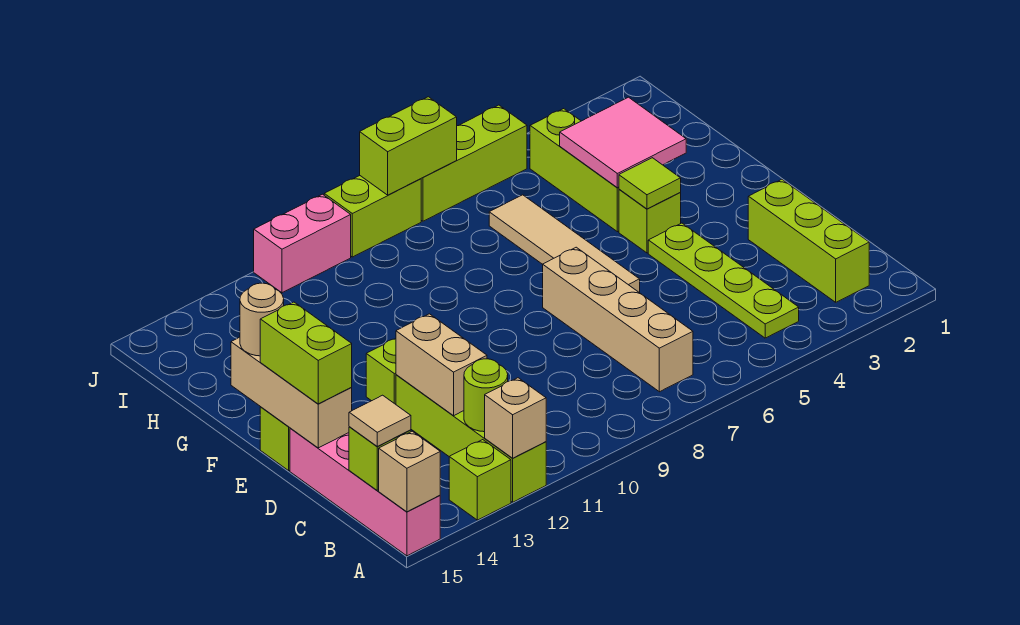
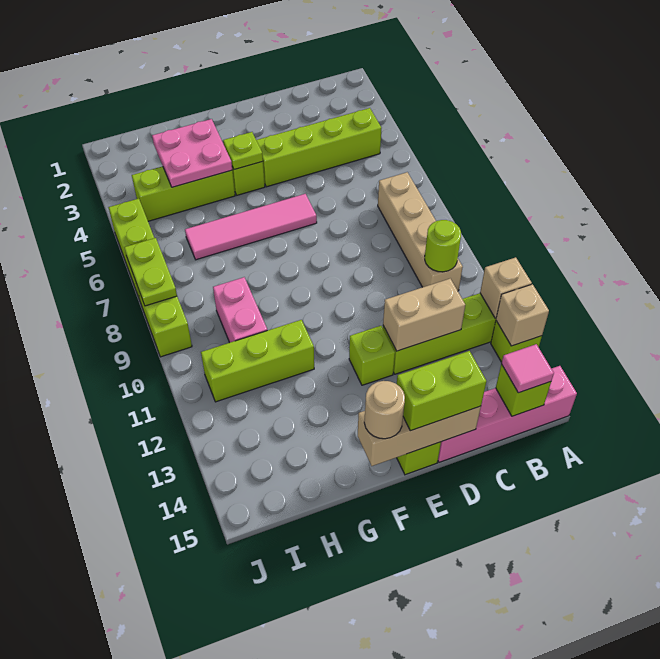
tan 1x1 brick [379,431,440,512] -> tan 1x1 brick moved to [496,284,549,346]
lime 1x3 brick [748,179,869,302] -> lime 1x3 brick moved to [201,320,314,402]
lime 1x4 plate [648,223,799,338] -> lime 1x4 brick [256,108,381,187]
tan 1x4 brick [543,247,693,392] -> tan 1x4 brick turned to [378,172,463,291]
lime 1x1 round brick [464,359,508,432] -> lime 1x1 round brick moved to [425,220,461,272]
tan 1x1 tile [349,395,411,446] -> pink 1x1 tile [501,344,554,393]
tan 1x4 tile [489,195,640,293] -> pink 1x4 tile [185,194,317,260]
lime 1x1 tile [619,158,681,209] -> lime 1x1 plate [223,132,263,170]
pink 2x2 tile [560,97,686,188] -> pink 2x2 plate [152,119,232,187]
lime 1x2 brick [360,97,457,195] -> lime 1x2 plate [124,238,177,306]
pink 1x2 brick [254,194,351,293] -> pink 1x2 brick moved to [213,277,267,343]

